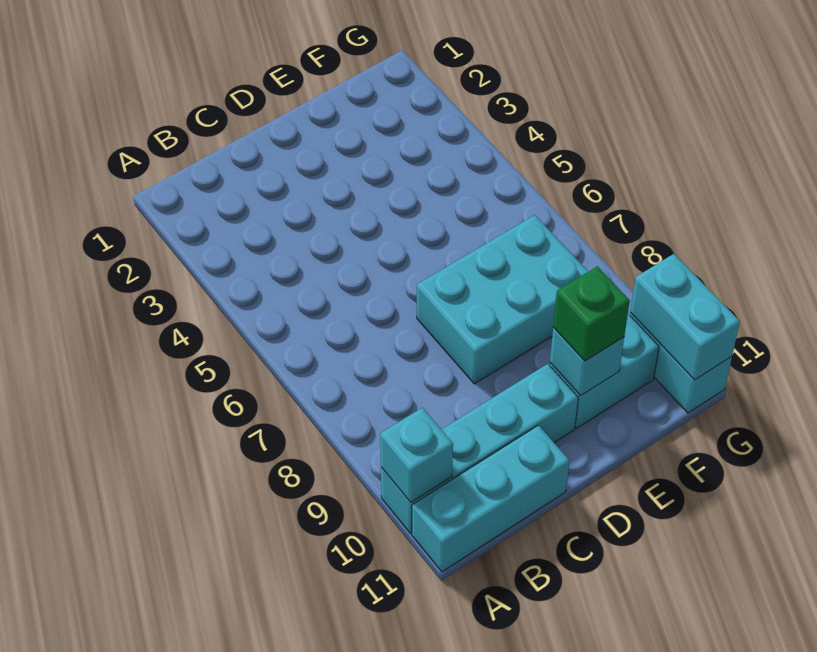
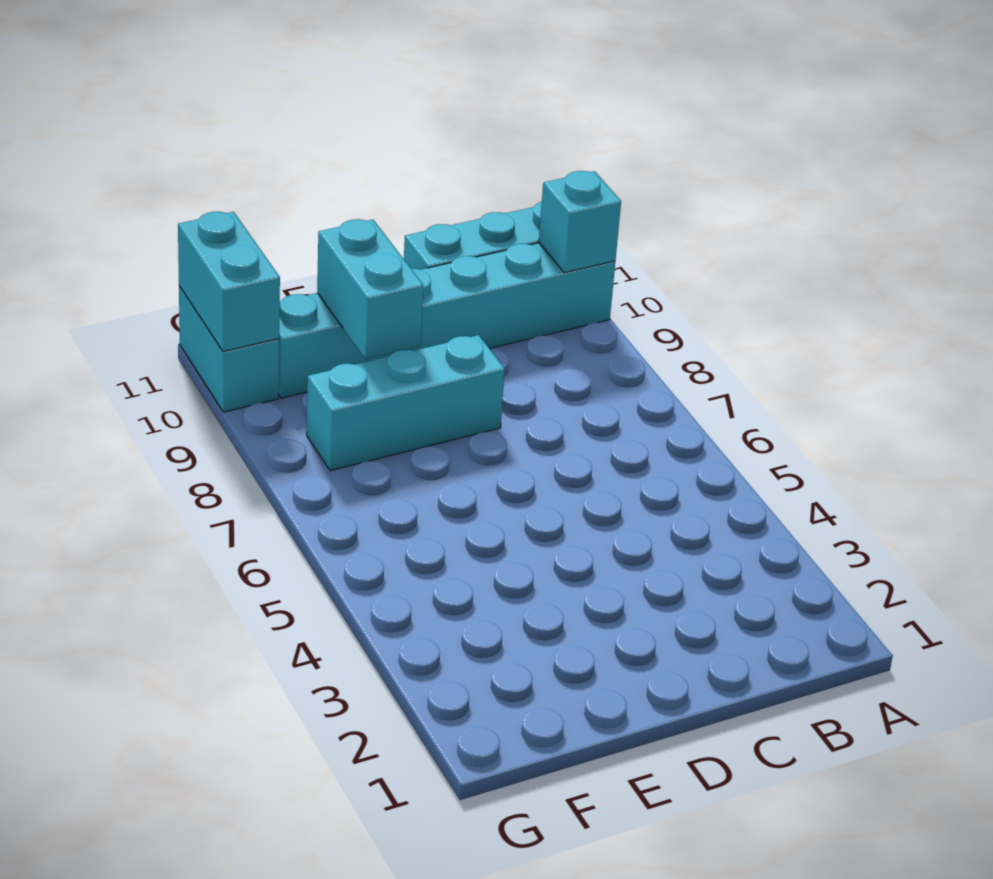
cyan 2x3 brick [417,215,588,384] -> cyan 1x3 brick [307,335,505,471]
cyan 1x1 brick [550,328,624,396] -> cyan 1x2 brick [317,219,423,359]
green 1x1 brick [553,266,630,361] -> none

